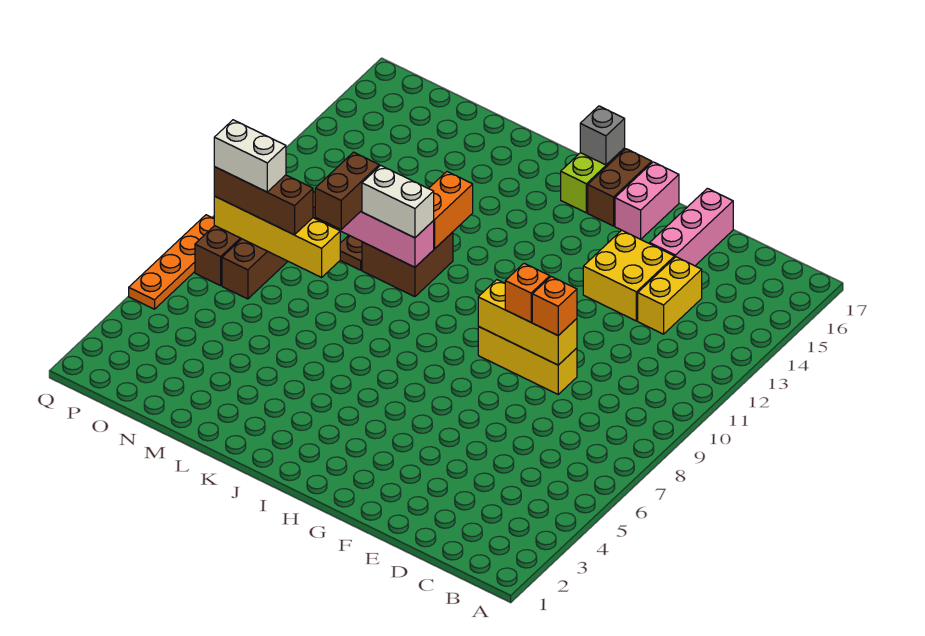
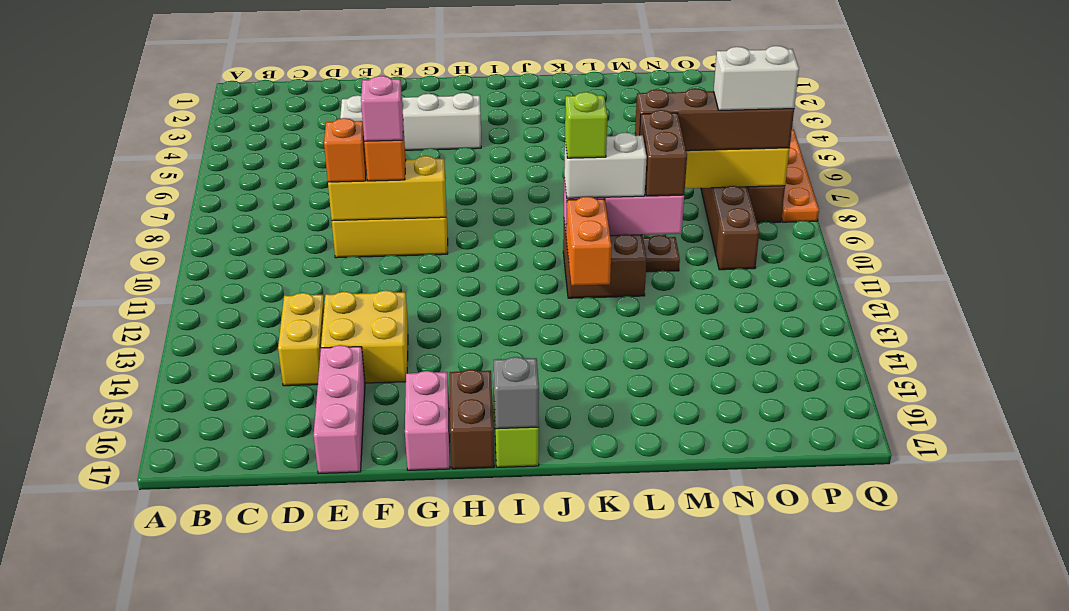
none -> white 1x4 brick [340,93,481,150]
none -> pink 1x1 brick [361,76,403,141]
none -> lime 1x1 brick [565,92,607,158]
brown 1x3 brick [214,167,313,235] -> brown 1x4 brick [635,88,794,151]

